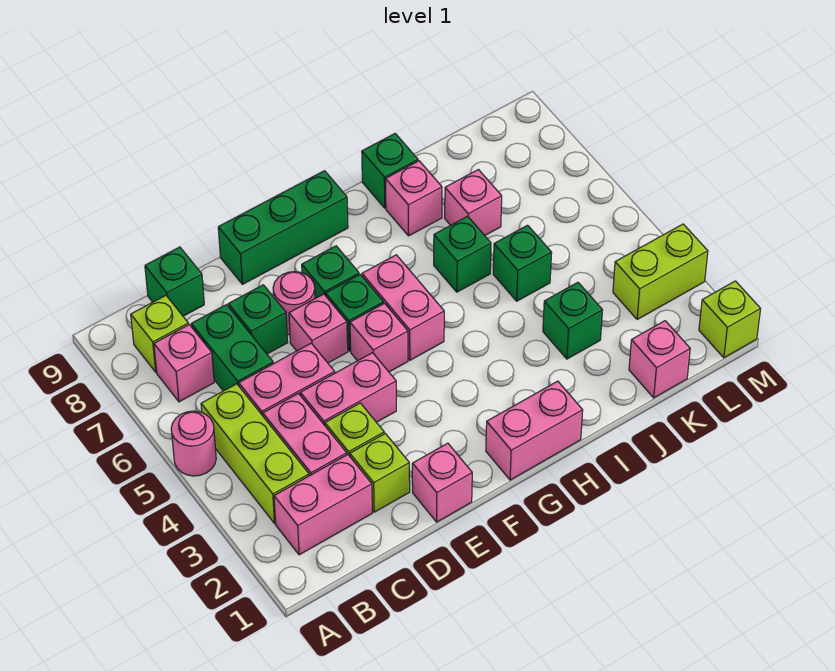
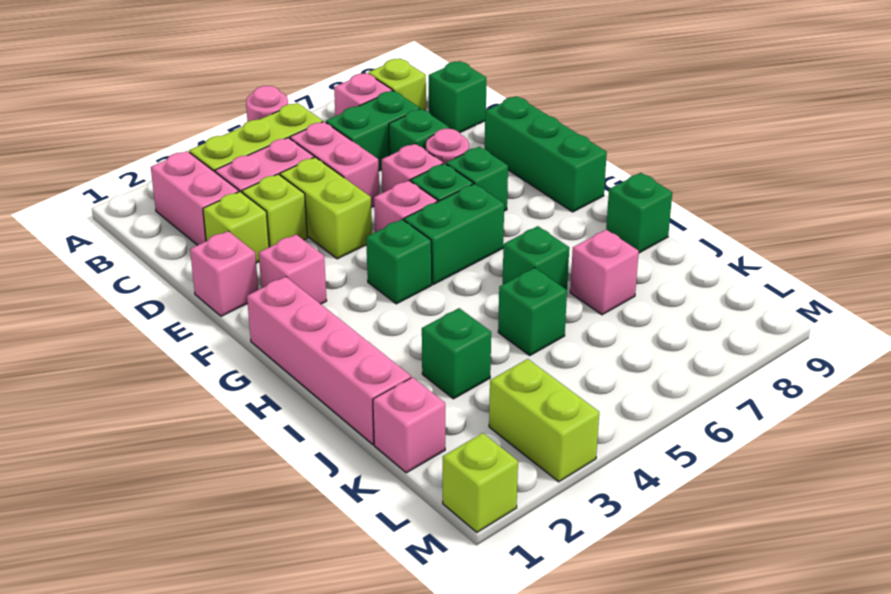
pink 1x2 brick [300,353,396,425] -> lime 1x2 brick [280,157,372,259]
pink 1x2 brick [486,381,583,480] -> pink 1x4 brick [247,277,411,444]
none -> green 1x1 brick [366,219,432,304]
pink 1x2 brick [362,255,444,360] -> green 1x2 brick [404,184,504,285]
pink 1x1 brick [386,161,442,236] -> pink 1x1 brick moved to [259,235,327,304]

